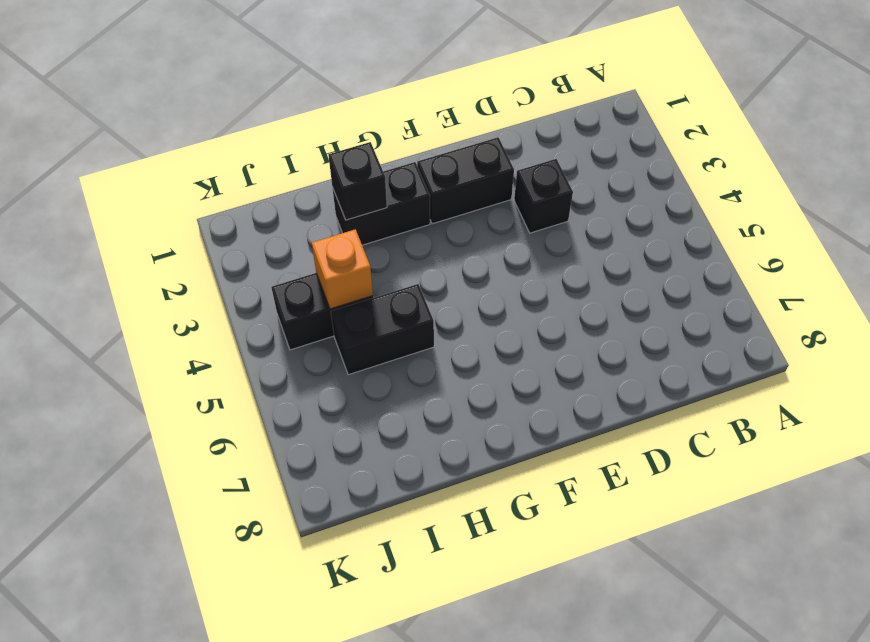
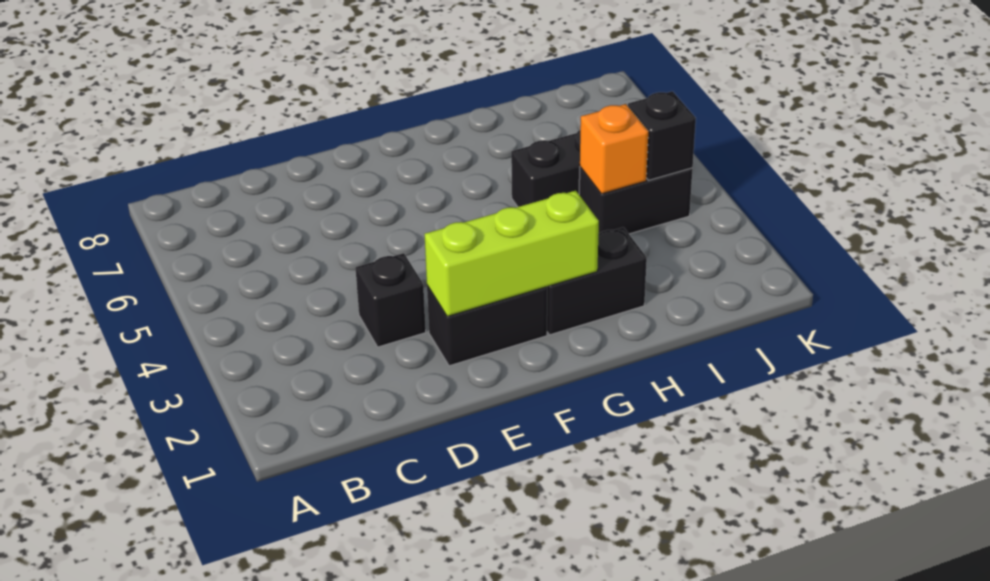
none -> lime 1x3 brick [425,191,599,317]
black 1x1 brick [328,142,387,220] -> black 1x1 brick moved to [628,91,696,180]

